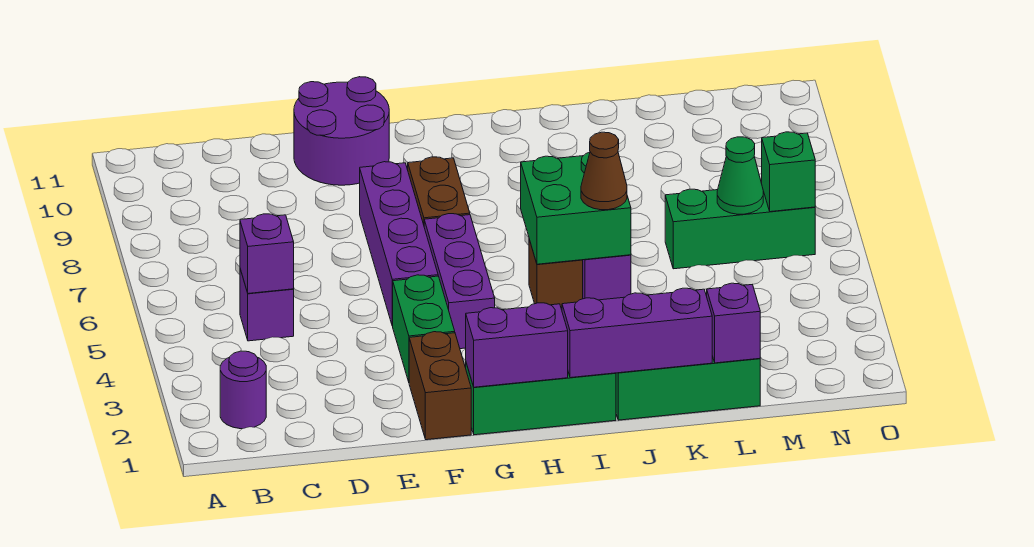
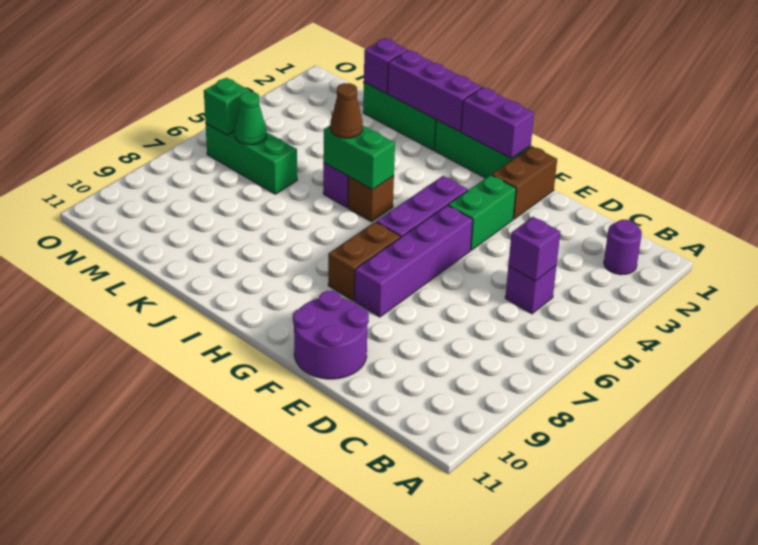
green 2x2 brick [521,152,631,264] -> green 1x2 brick [323,126,395,190]

